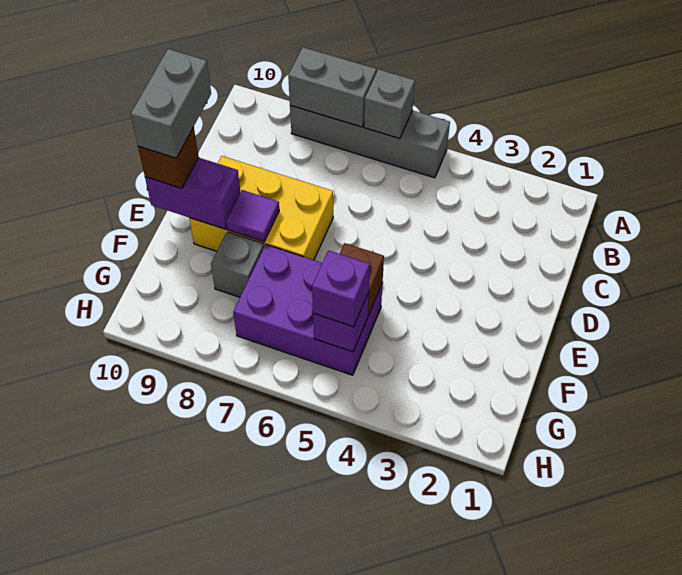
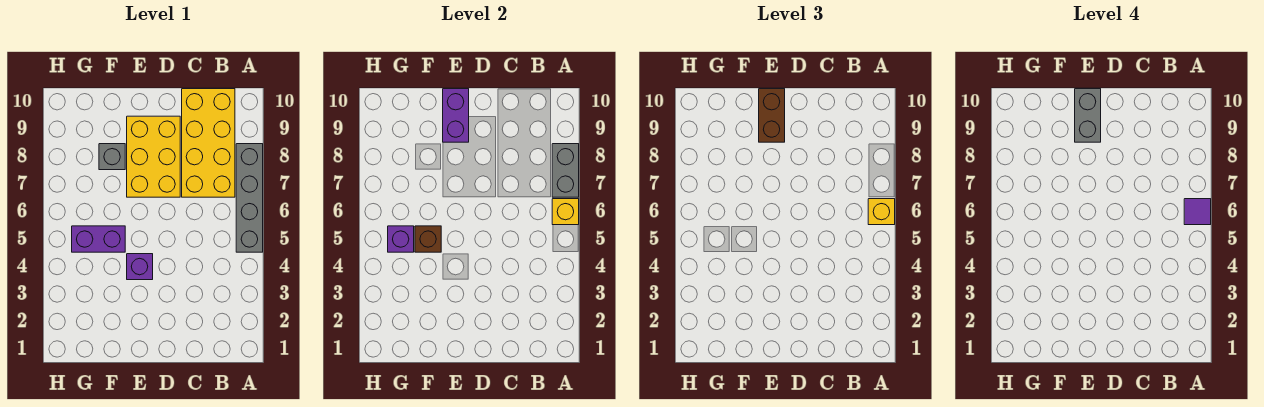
grey 1x1 brick [364,69,415,139] -> yellow 1x1 brick [552,199,579,225]
none -> yellow 1x1 brick [868,199,895,225]
none -> yellow 2x4 brick [182,89,235,197]
grey 1x2 brick [131,49,211,158] -> grey 1x2 brick turned to [1075,89,1101,142]
purple 1x1 tile [226,190,279,242] -> purple 1x1 tile moved to [1184,199,1211,225]
brown 1x1 brick [138,127,199,189] -> brown 1x2 brick [759,89,785,142]
purple 2x3 brick [233,245,382,375] -> purple 1x2 brick [72,226,125,252]
purple 1x1 brick [312,250,370,327] -> purple 1x1 brick moved to [127,254,153,280]

